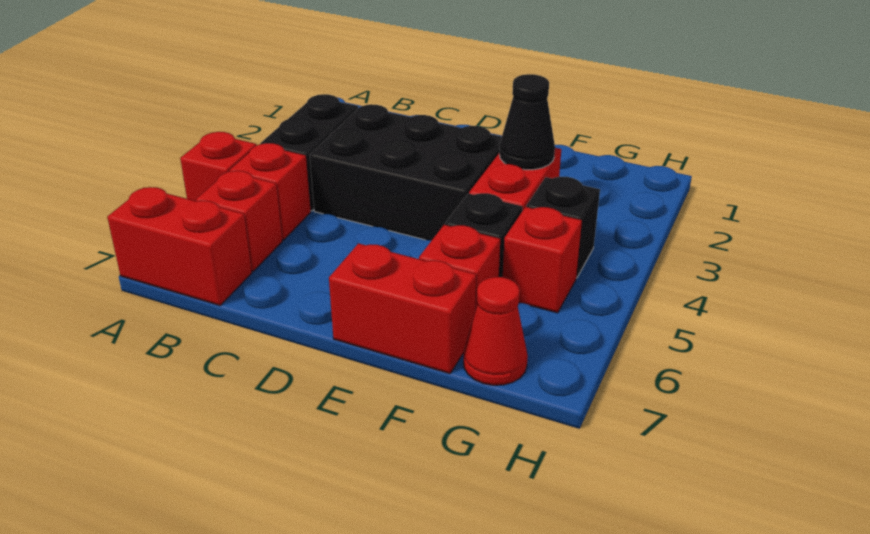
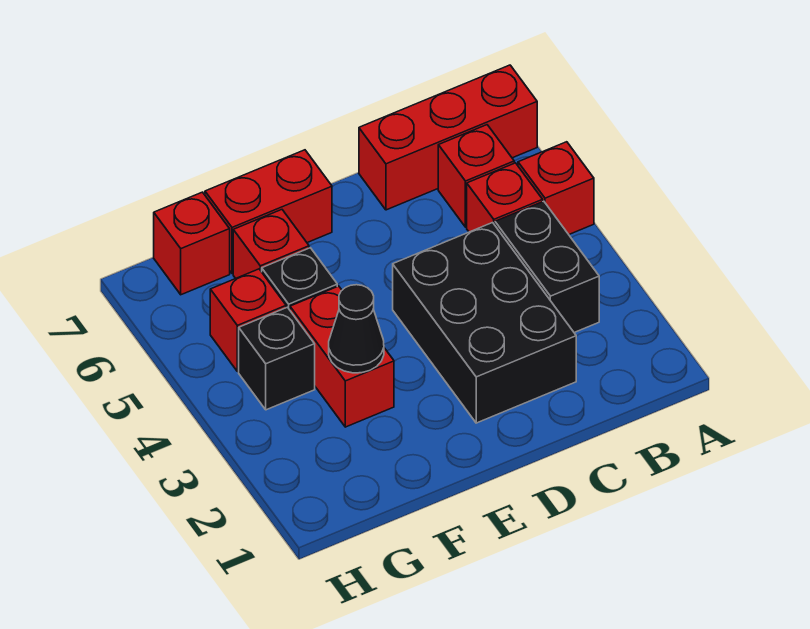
red 1x2 brick [107,187,252,305] -> red 1x3 brick [359,65,537,210]
black 2x3 brick [310,104,502,240] -> black 2x3 brick turned to [393,223,576,423]
red 1x1 cone [463,277,528,385] -> red 1x1 brick [154,192,230,295]

